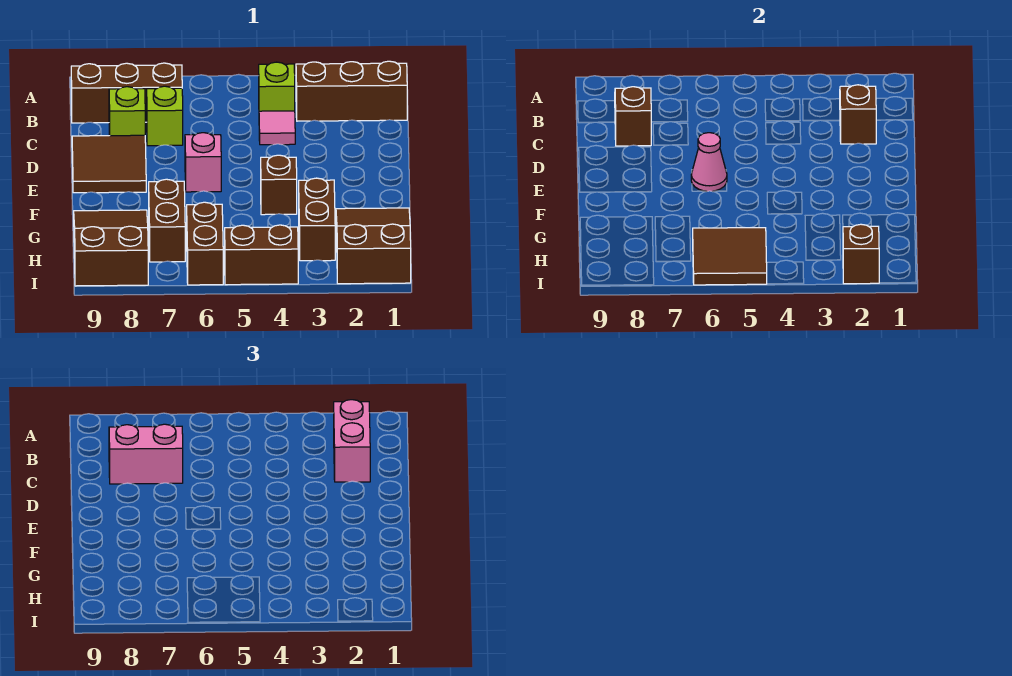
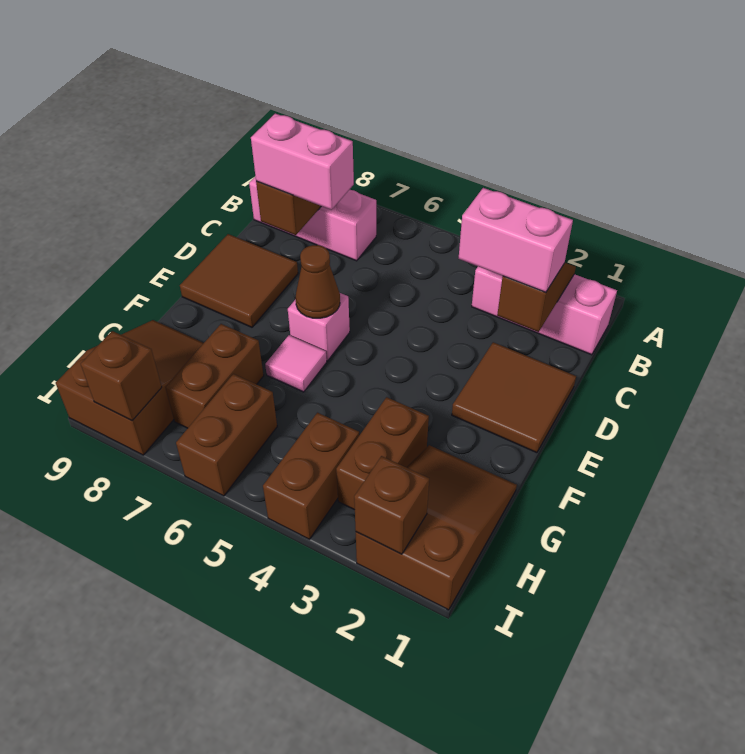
brown 1x3 brick [296,61,407,121] -> pink 1x3 brick [472,267,617,355]
pink 1x2 brick [334,400,370,482] -> pink 1x2 brick turned to [459,188,573,293]
lime 1x1 brick [259,62,295,111] -> none
brown 1x3 brick [71,63,182,123] -> pink 1x3 brick [249,177,376,261]
pink 1x1 tile [259,111,295,145] -> pink 1x1 tile moved to [265,335,327,392]
lime 1x1 brick [147,86,183,146] -> none
lime 1x1 brick [109,87,145,136] -> none
pink 1x1 cone [691,133,727,192] -> brown 1x1 cone [295,245,340,318]
brown 1x1 brick [261,155,297,215] -> brown 1x1 brick moved to [81,331,162,421]
brown 2x2 tile [693,228,767,285] -> brown 2x2 tile moved to [452,342,576,453]
brown 1x2 brick [225,225,298,285] -> brown 1x2 brick turned to [263,413,359,539]

